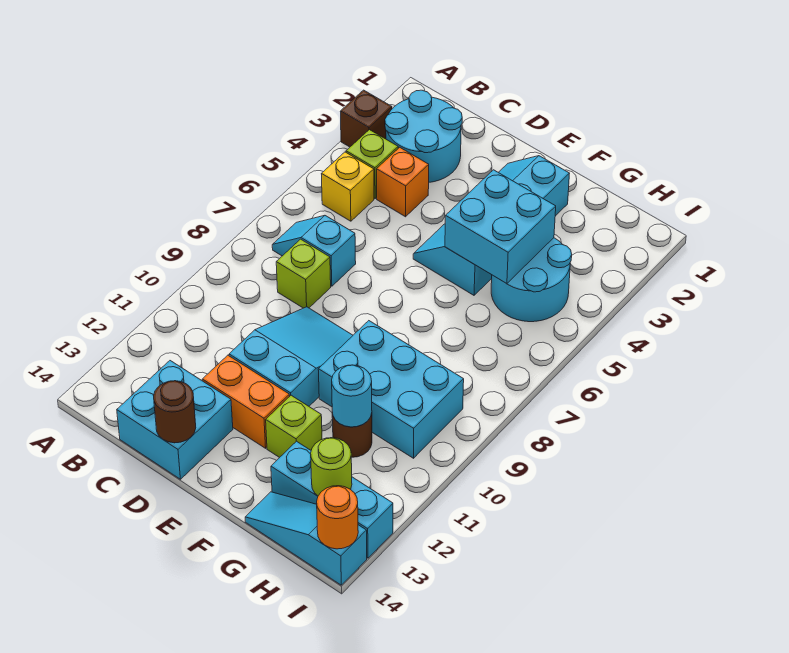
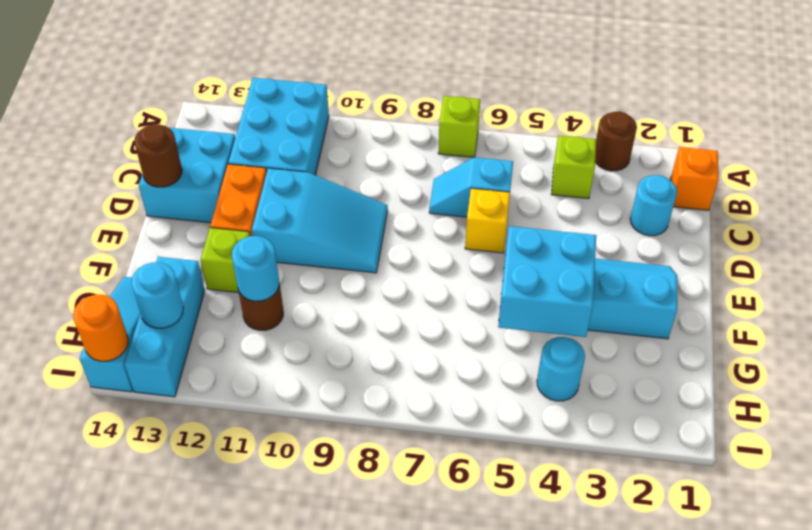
brown 1x1 brick [340,90,392,147] -> brown 1x1 round brick [595,111,637,171]
cyan 2x2 round brick [385,90,462,182] -> cyan 1x1 round brick [630,175,677,236]
yellow 1x1 brick [322,152,374,221] -> yellow 1x1 brick moved to [465,188,510,253]
cyan 1x2 slope [272,216,356,286] -> cyan 1x2 slope turned to [429,157,513,217]
orange 1x1 brick [377,147,429,217] -> orange 1x1 brick moved to [671,147,719,210]
lime 1x1 brick [276,239,331,308] -> lime 1x1 brick moved to [438,96,480,157]
cyan 2x3 brick [318,321,464,458] -> cyan 2x3 brick moved to [228,78,329,175]
cyan 2x2 round brick [491,238,572,322] -> cyan 1x1 round brick [537,337,585,401]
lime 1x1 round brick [311,438,352,496] -> cyan 1x1 round brick [131,262,183,328]

